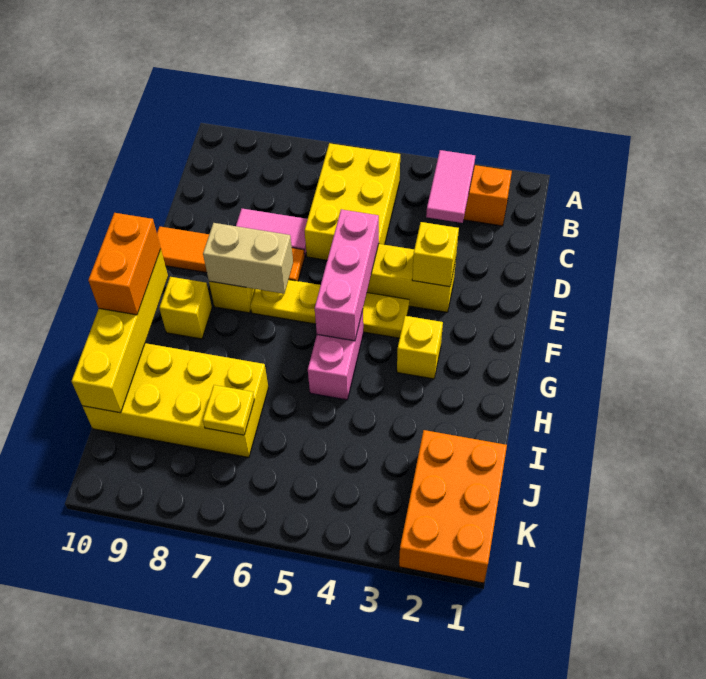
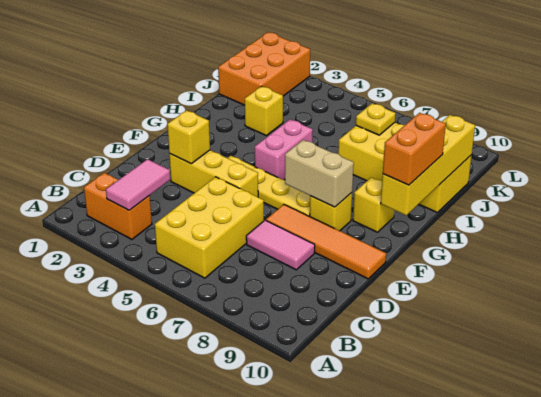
pink 1x3 brick [315,209,379,341] -> none
yellow 1x1 brick [397,316,443,379] -> yellow 1x1 brick moved to [245,86,283,136]

